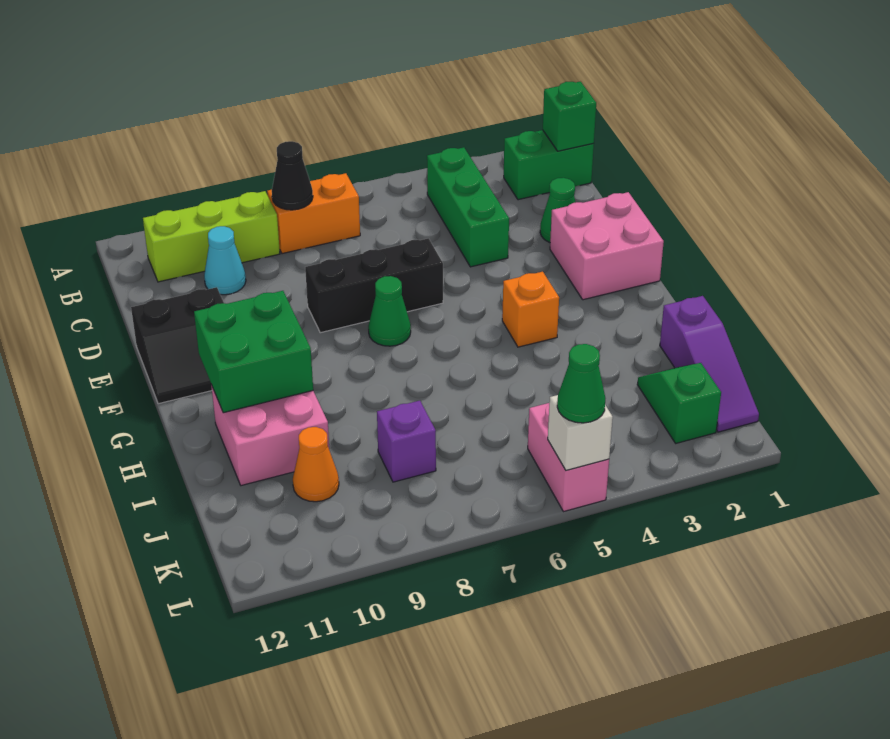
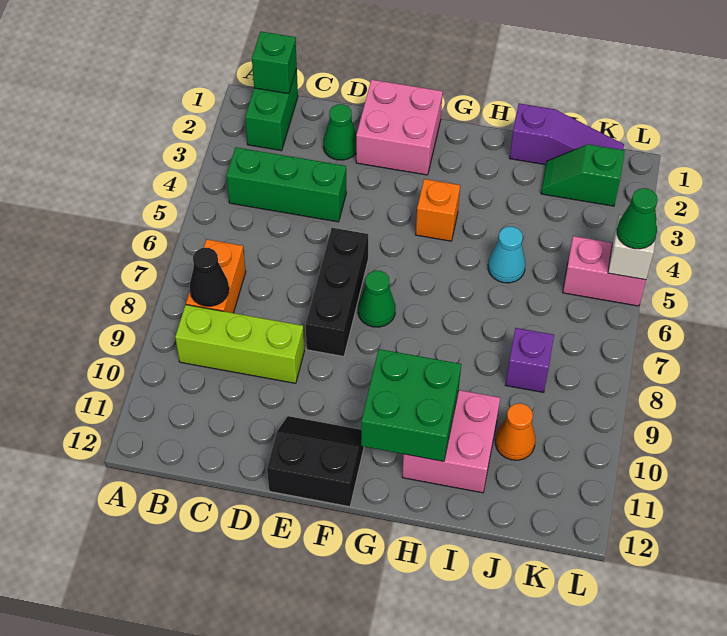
lime 1x3 brick [143,191,280,282] -> lime 1x3 brick turned to [175,305,304,383]
cyan 1x1 cone [204,226,246,295] -> cyan 1x1 cone moved to [488,226,525,283]
black 2x2 slope [131,287,224,404] -> black 2x2 slope turned to [267,416,364,507]

